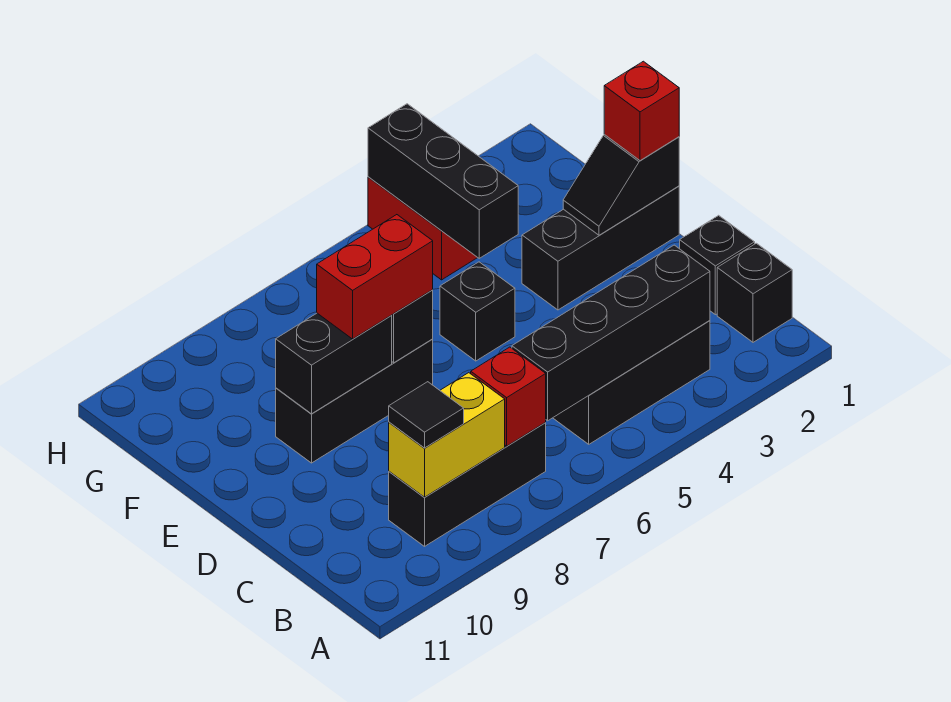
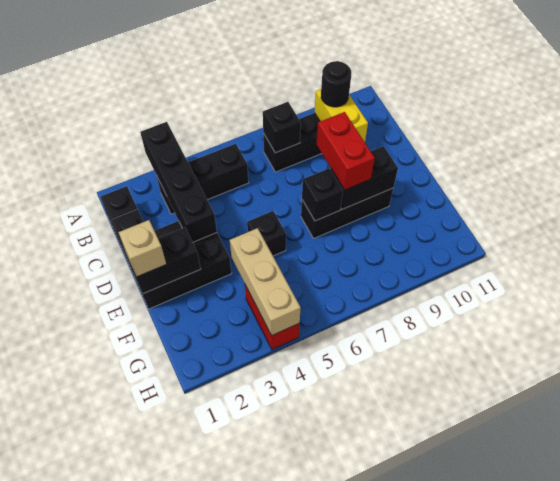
black 1x4 brick [512,245,710,421] -> black 1x4 brick turned to [140,122,217,242]
red 1x1 brick [471,347,546,446] -> black 1x1 brick [263,102,301,153]
yellow 1x2 brick [389,373,505,497] -> yellow 1x2 brick turned to [315,89,368,142]
black 1x1 tile [389,382,464,448] -> black 1x1 round brick [321,61,351,107]
black 1x3 brick [522,186,679,310] -> black 2x3 brick [121,221,232,309]
black 1x2 slope [563,135,679,235] -> black 1x2 brick [128,227,201,294]
red 1x1 brick [604,61,679,161] -> tan 1x1 brick [119,220,166,277]
red 1x2 brick [317,215,433,339] -> red 1x2 brick turned to [316,112,375,190]
black 1x3 brick [368,104,518,258] -> tan 1x3 brick [230,228,301,336]

